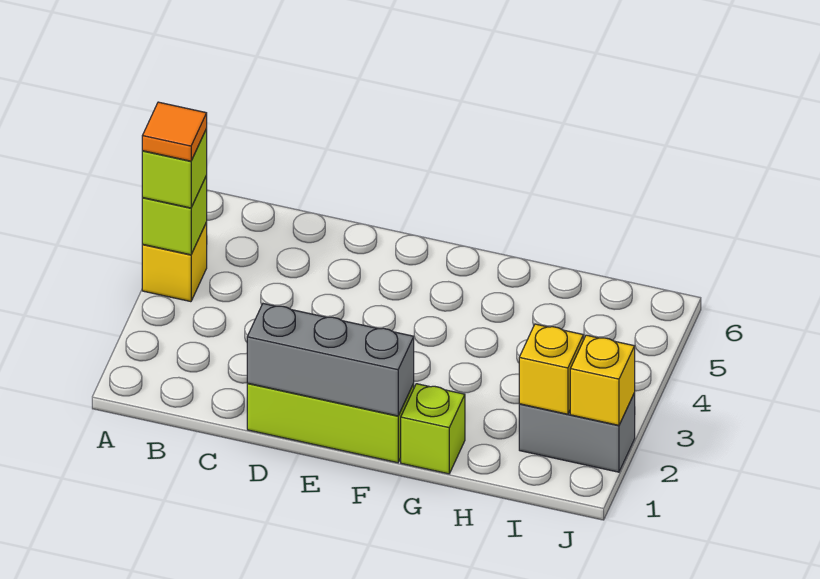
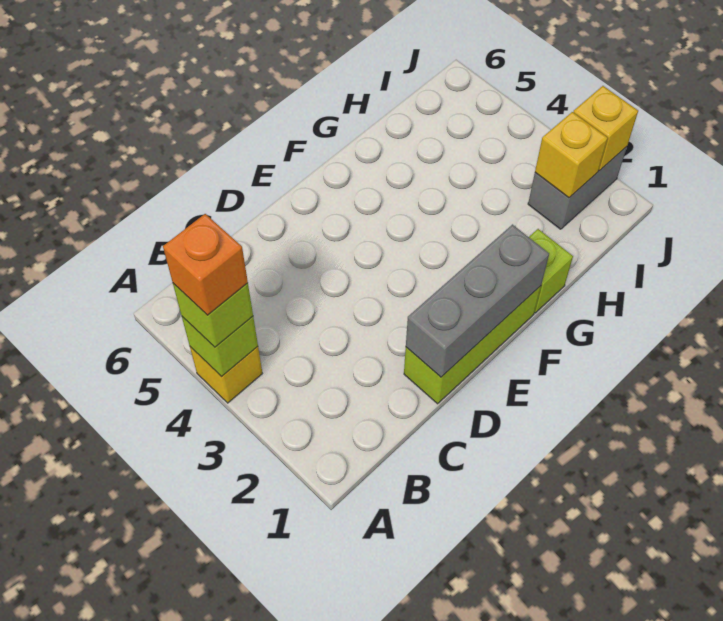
orange 1x1 tile [142,102,207,161] -> orange 1x1 brick [163,214,248,315]

